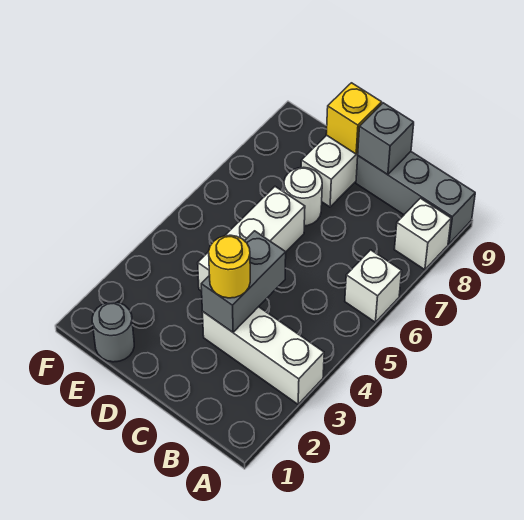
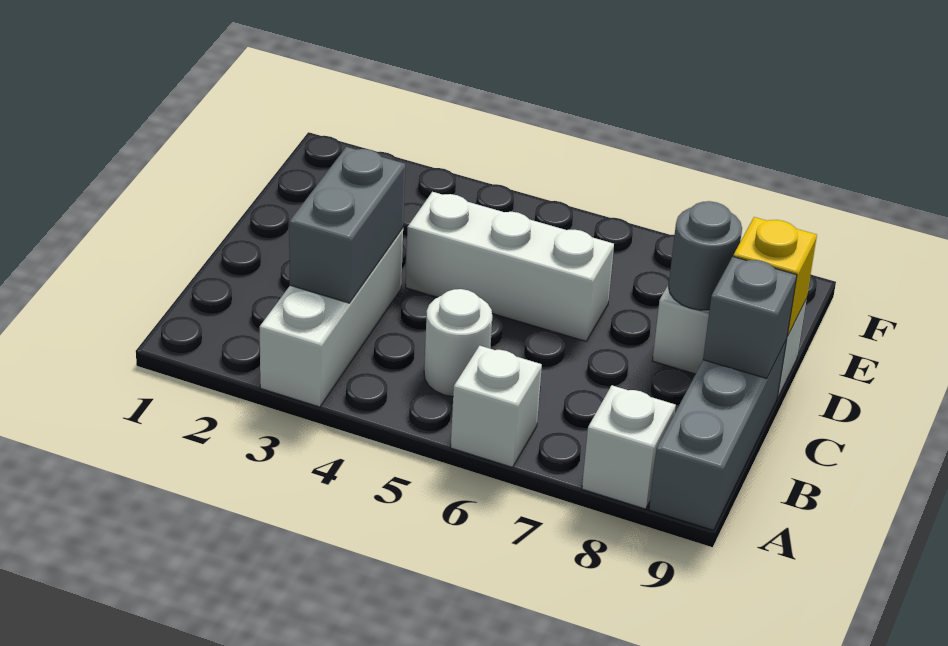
grey 1x2 brick [201,231,286,332] -> grey 1x2 brick turned to [289,147,405,303]
yellow 1x1 round brick [209,235,250,298] -> none
white 1x1 round brick [284,167,322,226] -> white 1x1 round brick moved to [424,289,492,397]
grey 1x1 round brick [92,302,134,362] -> grey 1x1 round brick moved to [668,201,742,310]

